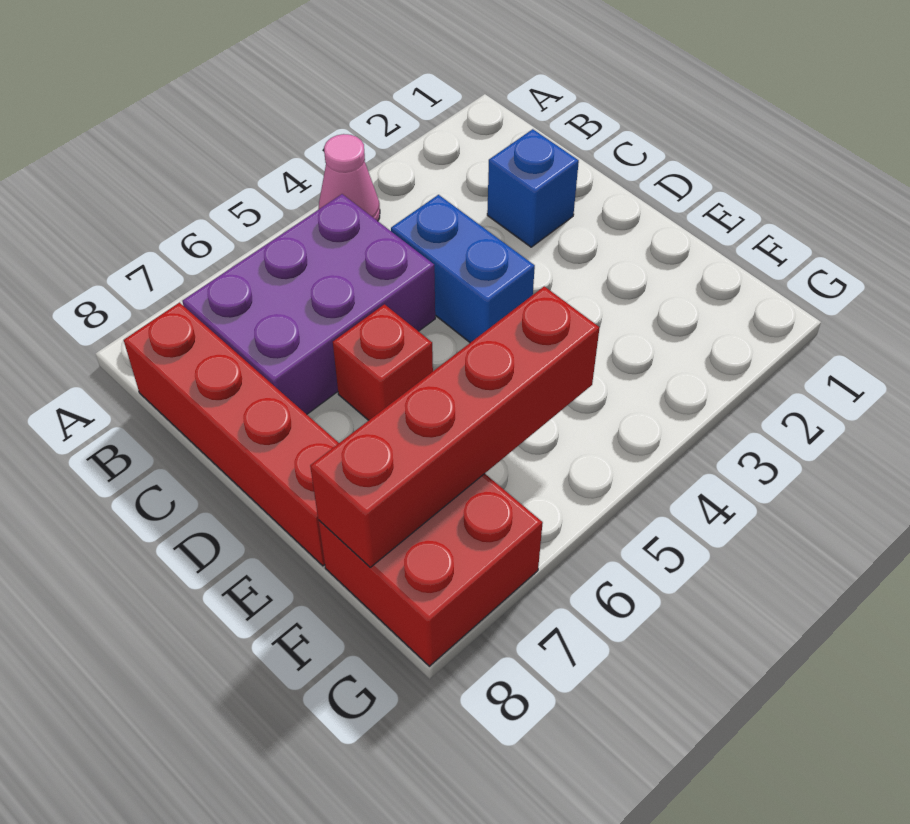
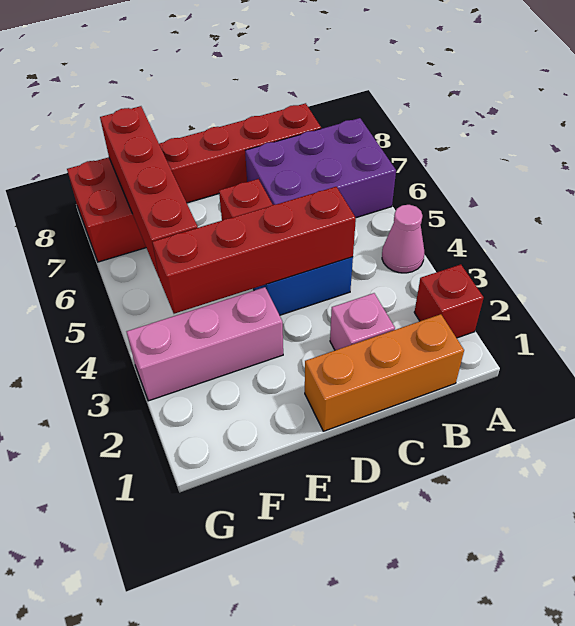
none -> red 1x1 brick [414,264,484,338]
none -> orange 1x3 brick [305,314,464,431]
purple 2x3 brick [182,194,435,414] -> purple 2x3 brick turned to [245,118,396,218]
blue 1x1 brick [487,129,579,247] -> pink 1x1 brick [330,293,395,350]
none -> red 1x4 brick [152,187,356,314]
none -> pink 1x3 brick [127,287,283,401]

